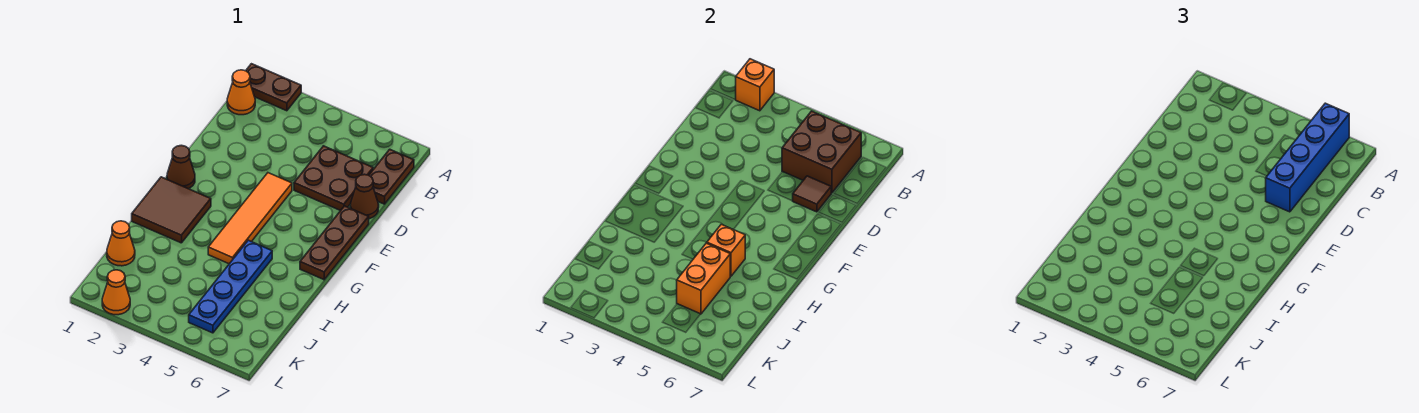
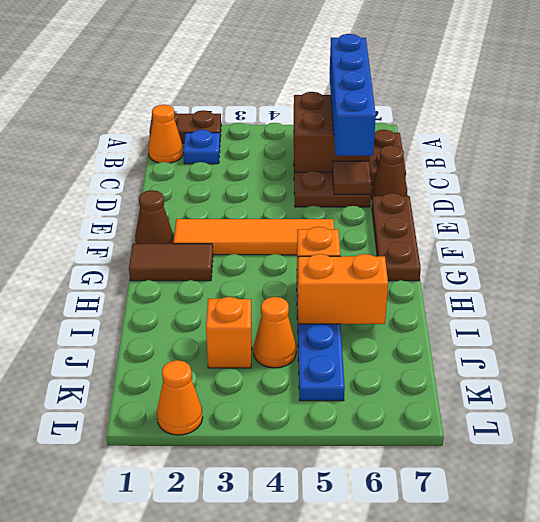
orange 1x1 brick [736,59,774,111] -> orange 1x1 brick moved to [206,297,252,368]
none -> blue 1x1 plate [183,130,220,164]
orange 1x4 tile [208,173,292,264] -> orange 1x4 tile turned to [174,219,334,255]
brown 2x2 tile [132,177,211,243] -> brown 1x2 tile [129,244,213,281]
orange 1x2 brick [677,243,730,314] -> orange 1x2 brick turned to [297,254,388,324]
orange 1x1 cone [107,221,135,266] -> orange 1x1 cone moved to [254,297,296,368]

